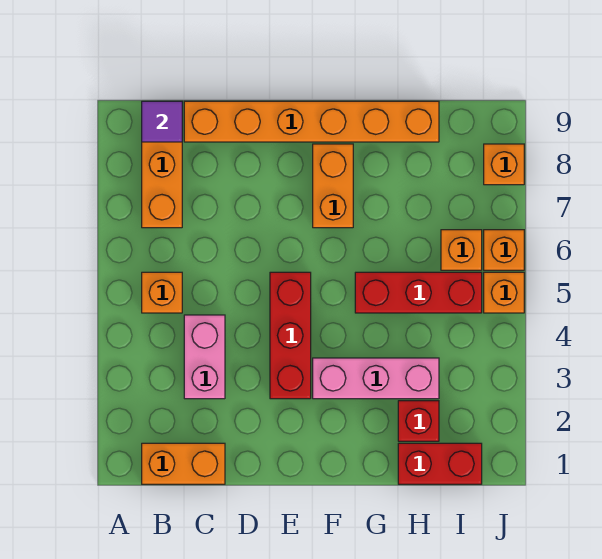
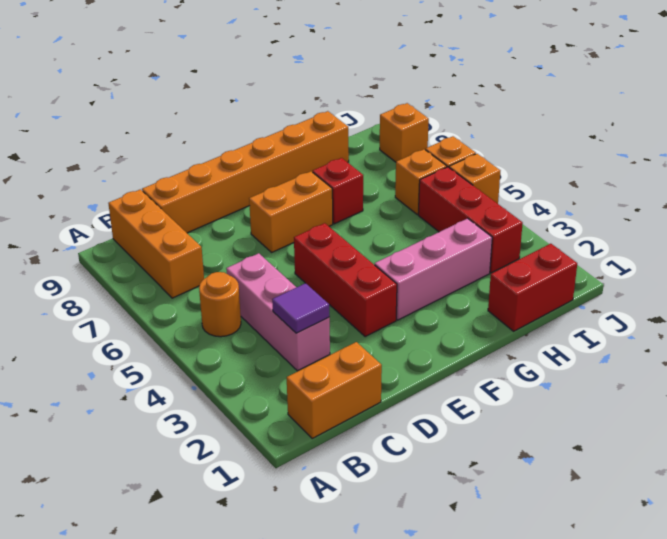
orange 1x1 brick [142,272,182,313] -> orange 1x1 round brick [199,272,241,337]
purple 1x1 tile [142,101,182,142] -> purple 1x1 tile moved to [272,283,330,333]
pink 1x2 brick [184,315,225,399] -> pink 1x3 brick [226,253,330,371]
orange 1x2 brick [313,144,353,228] -> orange 1x2 brick turned to [249,171,333,252]
red 1x3 brick [355,272,482,313] -> red 1x3 brick turned to [418,167,523,273]
red 1x1 brick [398,401,439,441] -> red 1x1 brick moved to [313,158,363,224]

